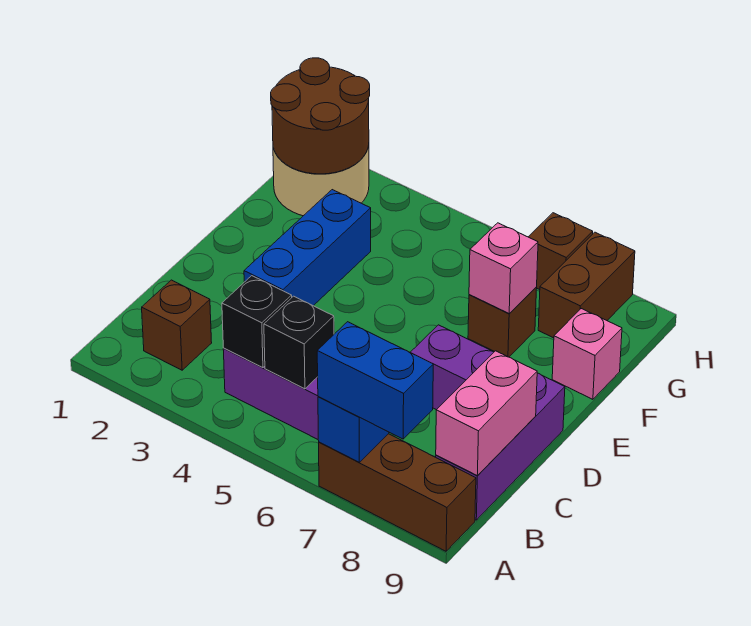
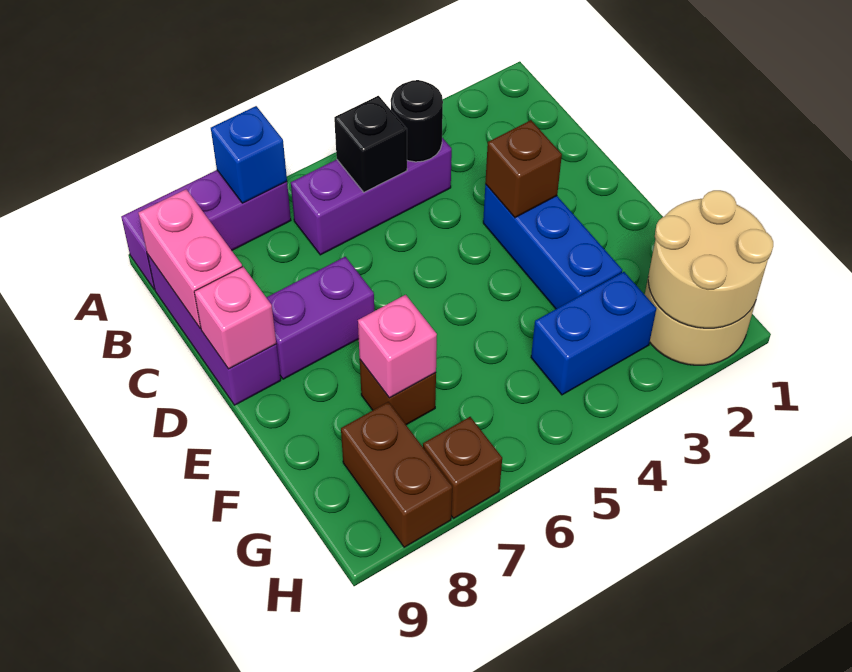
brown 1x3 brick [319,434,476,551] -> purple 1x3 brick [121,170,291,290]
blue 1x2 brick [317,322,433,439] -> blue 1x2 brick moved to [531,272,656,395]
brown 1x1 brick [142,280,212,370] -> brown 1x1 brick moved to [485,120,562,218]
black 1x1 brick [222,276,292,368] -> black 1x1 round brick [391,80,443,162]
pink 1x1 brick [552,309,622,399] -> pink 1x1 brick moved to [194,267,276,369]
brown 2x2 round brick [271,58,370,174] -> tan 2x2 round brick [648,190,773,328]

